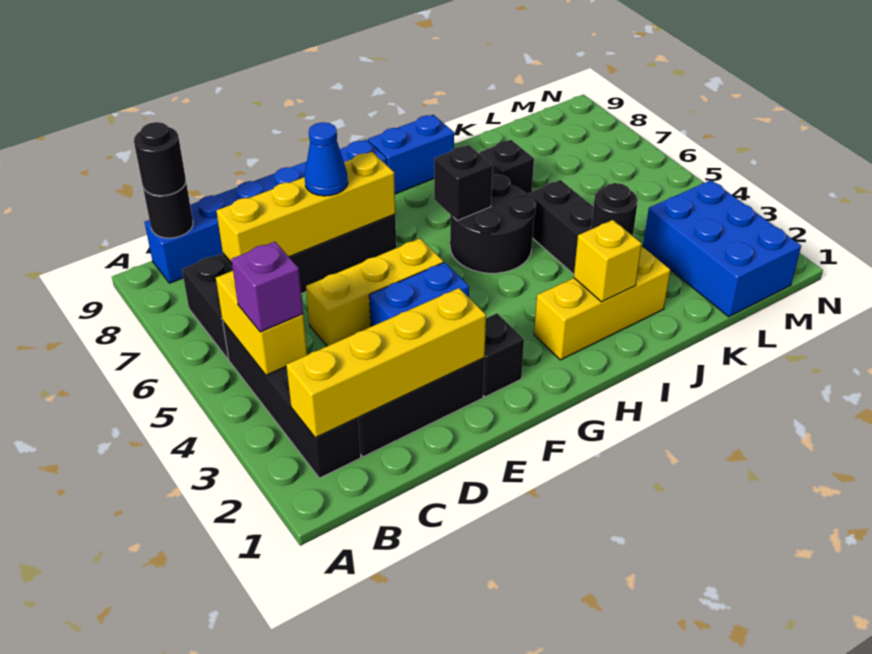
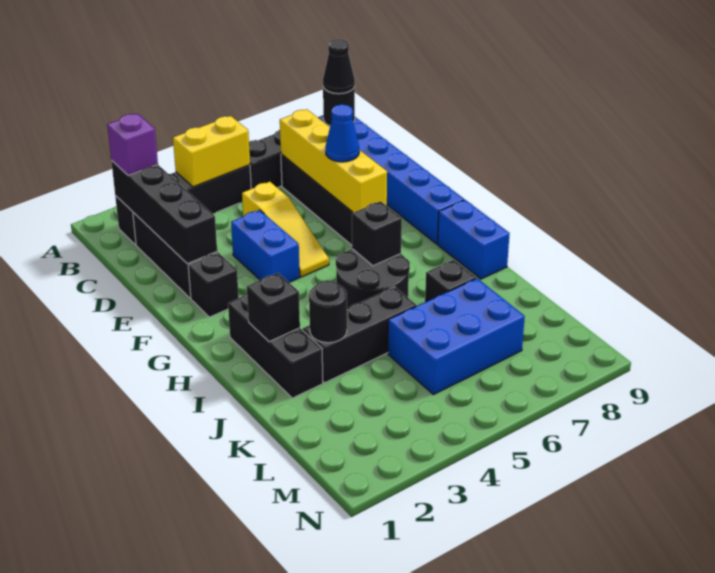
yellow 1x4 brick [286,288,486,438] -> black 1x4 brick [111,161,217,264]
purple 1x1 brick [231,242,303,332] -> purple 1x1 brick moved to [107,113,158,176]
black 1x1 round brick [134,122,186,196] -> black 1x1 cone [323,39,355,94]
yellow 1x3 brick [306,239,443,346] -> yellow 1x3 slope [242,182,329,277]
yellow 1x3 brick [534,247,670,360] -> black 1x3 brick [228,293,323,398]
yellow 1x1 brick [574,220,642,302] -> black 1x1 brick [247,273,300,342]
blue 2x3 brick [643,180,801,317] -> blue 2x3 brick moved to [388,278,525,395]

